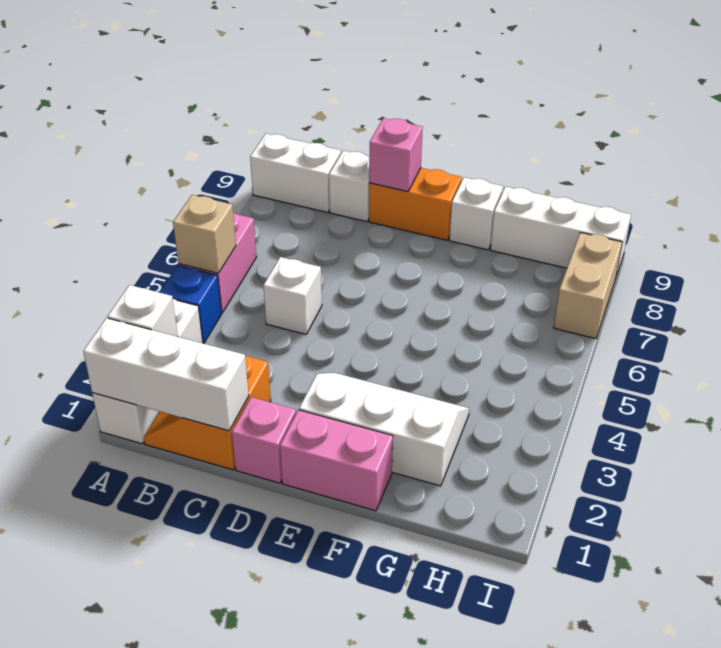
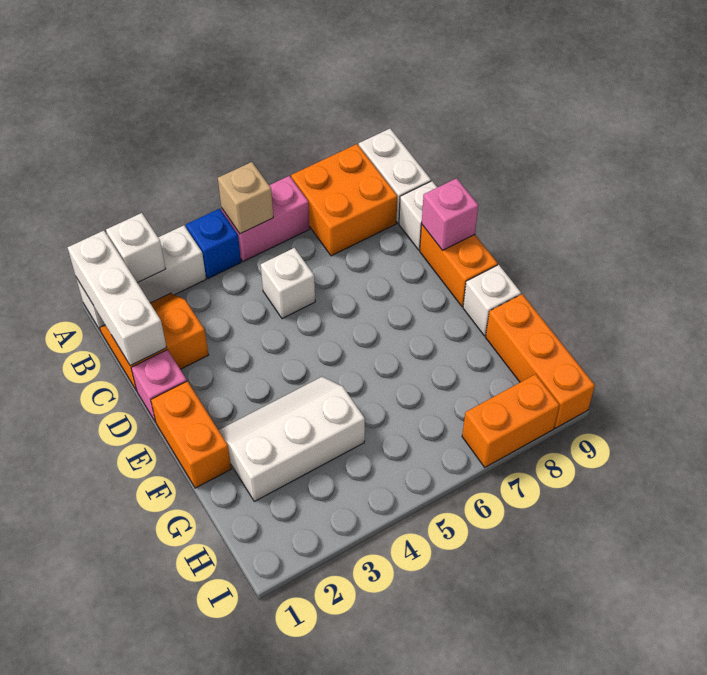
none -> orange 2x2 brick [291,144,397,256]
pink 1x2 brick [280,410,393,511] -> orange 1x2 brick [151,381,231,488]
white 2x3 slope [299,373,469,486] -> white 2x3 slope turned to [219,377,365,501]
white 1x3 brick [491,186,631,276] -> orange 1x3 brick [486,294,595,428]
tan 1x2 brick [554,232,622,339] -> orange 1x2 brick [462,374,559,467]

